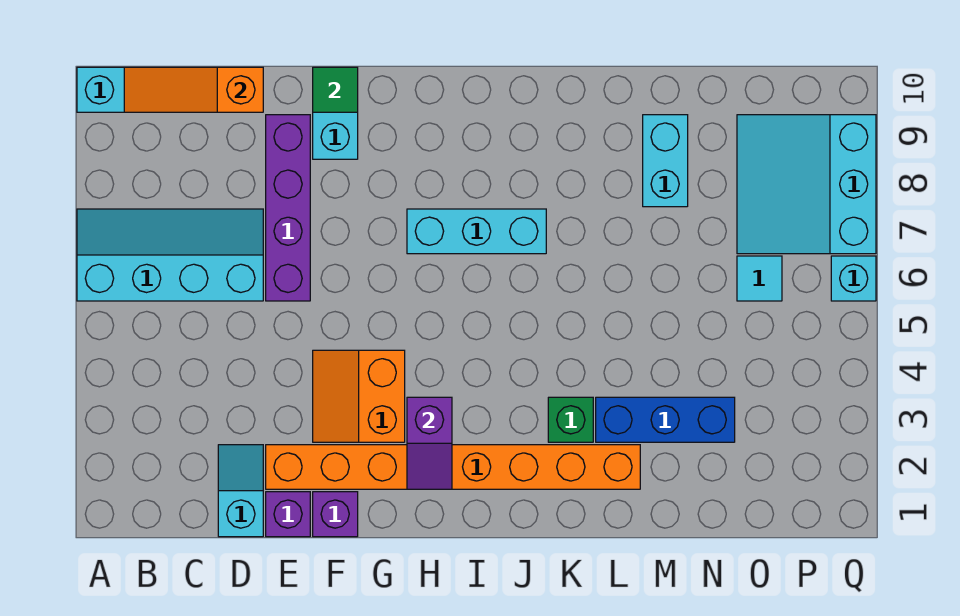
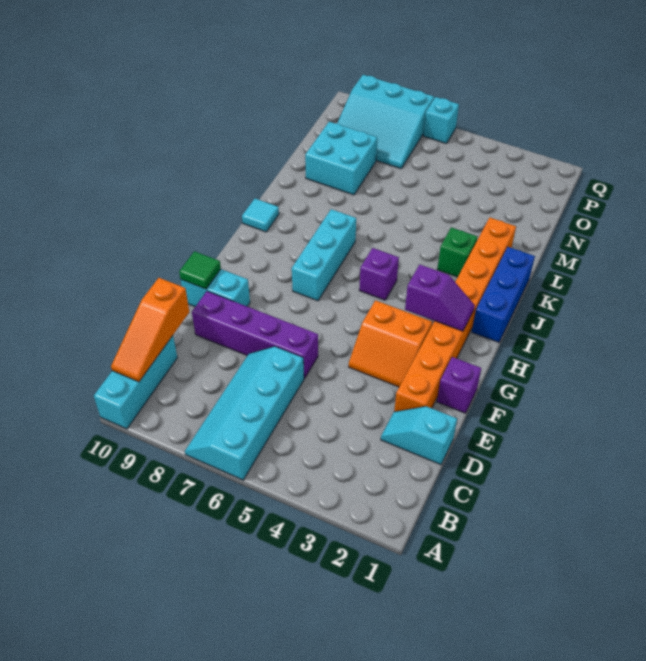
purple 1x1 brick [266,492,310,537] -> purple 1x1 brick moved to [359,248,399,300]
blue 1x3 brick [596,397,735,442] -> blue 1x3 brick moved to [472,247,535,342]
cyan 1x2 brick [643,115,688,207] -> cyan 2x2 brick [305,122,377,195]
cyan 1x1 tile [737,256,782,301] -> cyan 1x1 tile moved to [242,199,279,232]

